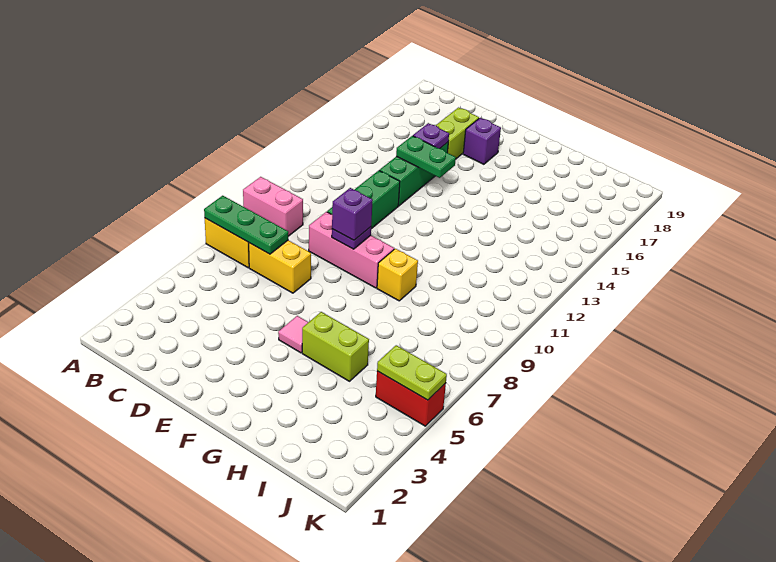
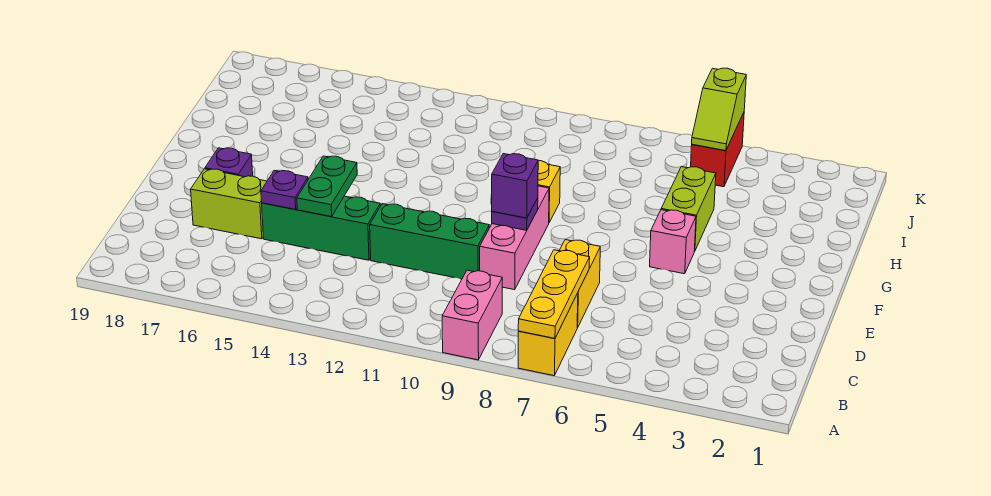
green 1x3 plate [204,196,288,254] -> yellow 1x3 plate [518,250,590,338]
pink 1x1 tile [278,316,308,353] -> pink 1x1 brick [650,210,696,274]
lime 1x2 plate [377,345,447,400] -> lime 1x2 slope [692,68,746,151]

